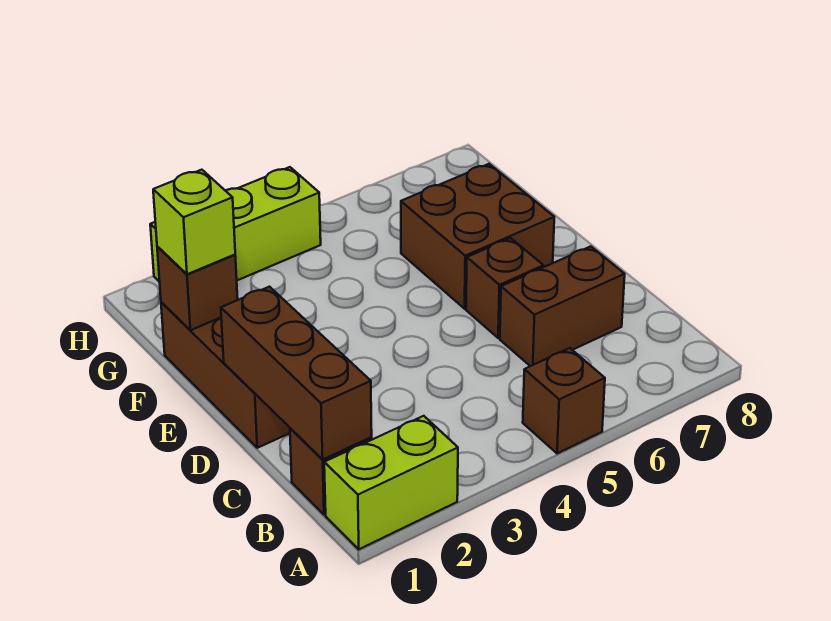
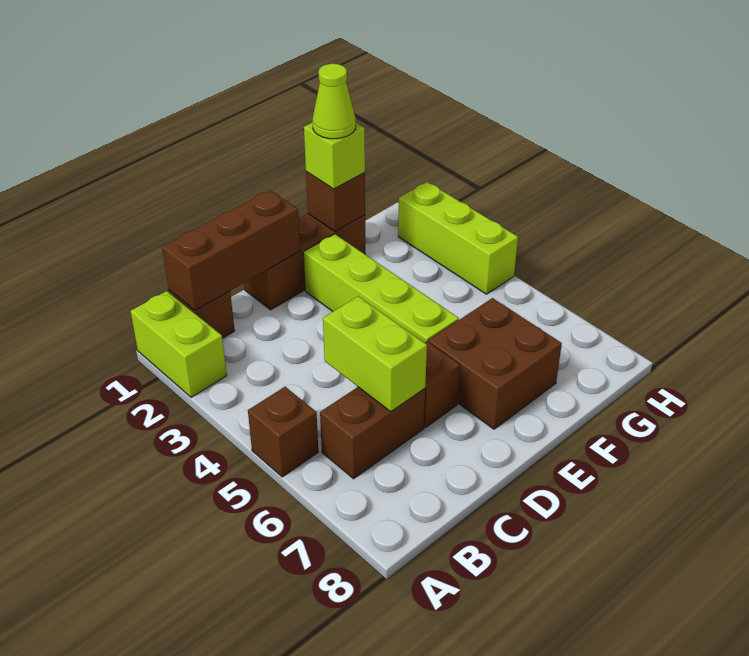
none -> lime 1x2 brick [323,296,427,411]
brown 1x2 brick [500,246,625,366] -> brown 1x2 brick turned to [320,387,425,479]
none -> lime 1x4 brick [303,234,459,343]
none -> lime 1x1 cone [312,64,356,139]

